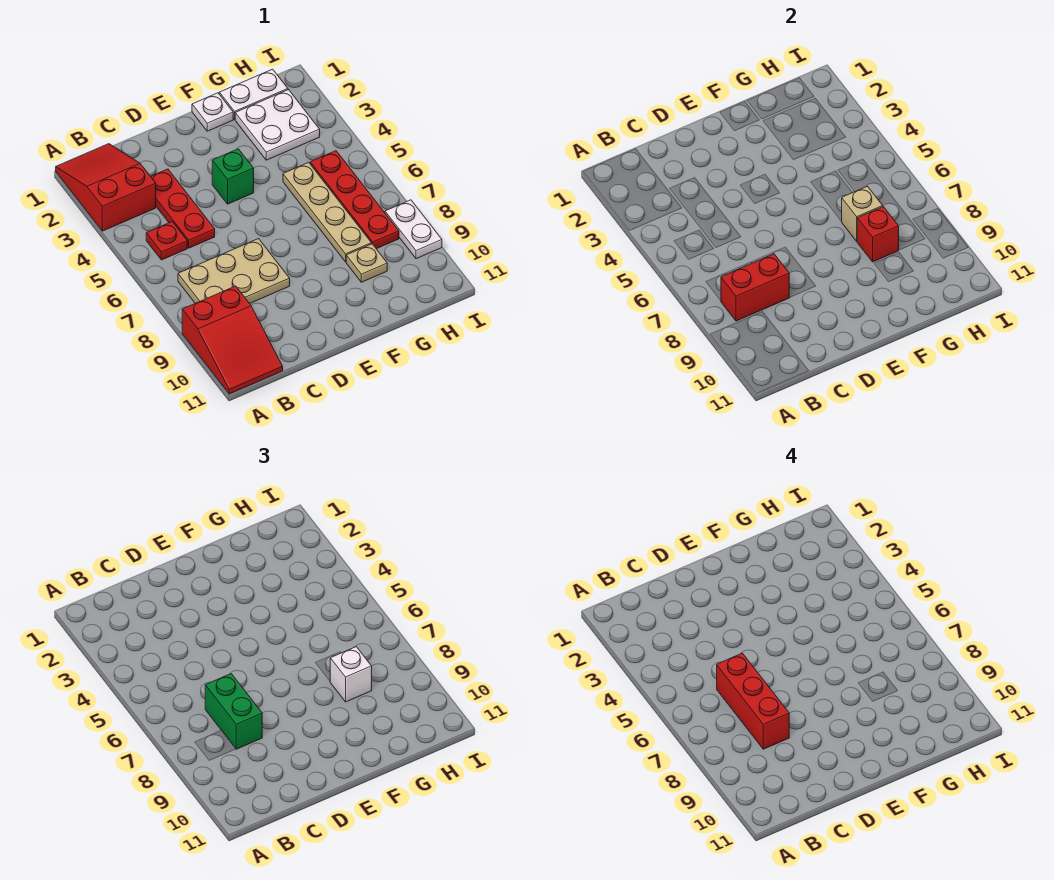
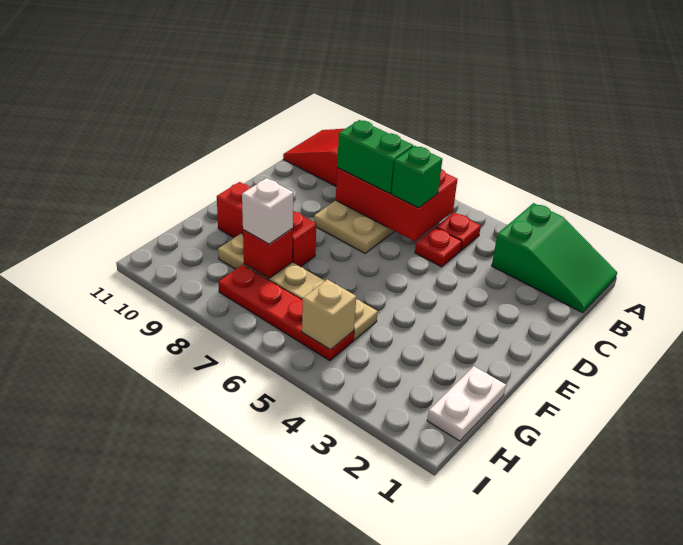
red 2x3 slope [56,144,156,231] -> green 2x3 slope [492,203,617,313]
red 1x2 brick [721,254,789,321] -> red 2x3 brick [336,168,458,241]
red 1x3 plate [151,169,215,248] -> red 1x1 plate [415,228,462,267]
red 1x3 brick [717,653,789,749] -> red 1x3 brick moved to [217,182,316,267]
green 1x1 brick [212,149,254,204] -> green 1x1 brick moved to [392,146,442,208]
white 1x1 plate [192,93,233,131] -> none
white 2x2 plate [235,90,320,160] -> none
tan 1x1 brick [842,186,883,241] -> tan 1x1 brick moved to [302,279,356,350]
white 1x2 plate [385,200,442,259] -> none

